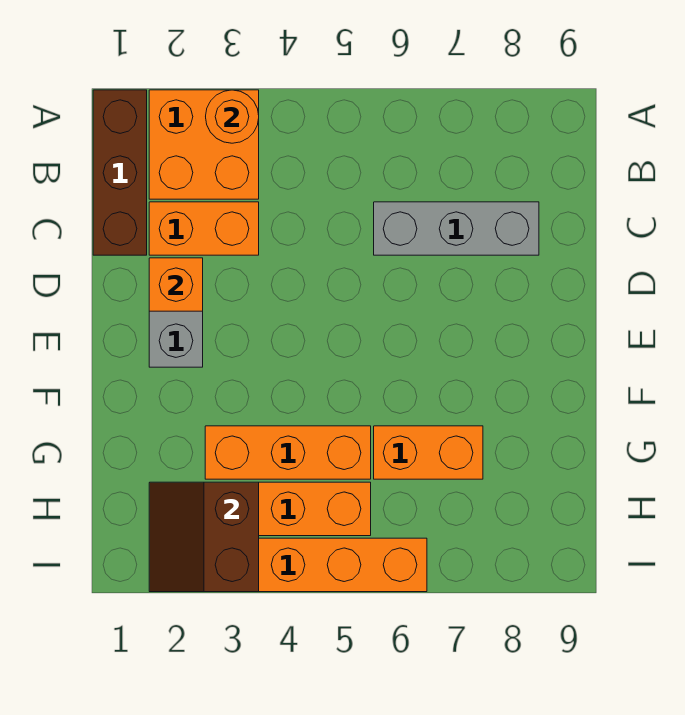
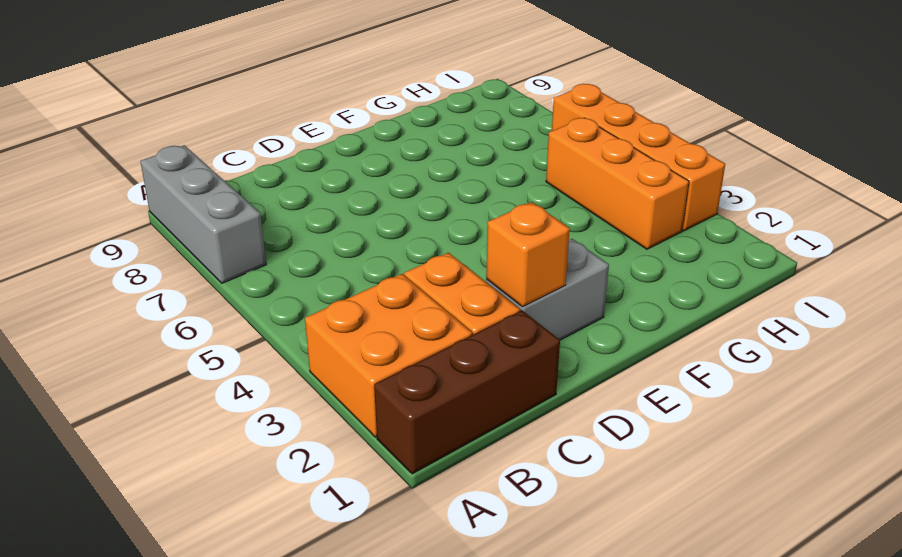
orange 1x1 round brick [206,90,259,143] -> none
grey 1x3 brick [374,202,539,255] -> grey 1x3 brick moved to [140,145,266,283]
orange 1x3 brick [205,426,371,479] -> none
orange 1x2 brick [374,426,483,479] -> none
brown 2x2 slope [149,482,259,592] -> none

